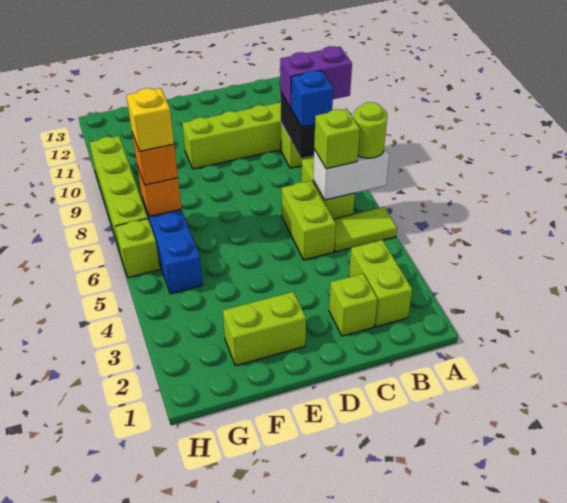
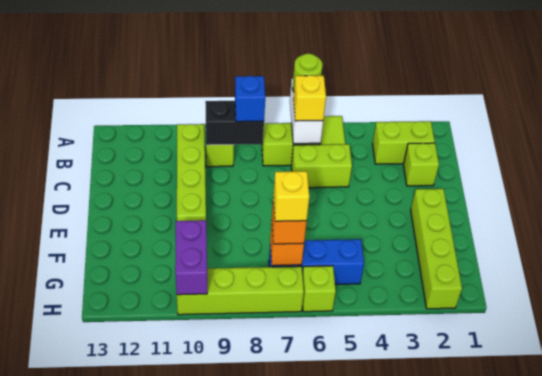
purple 1x2 brick [280,46,352,108] -> purple 1x2 brick moved to [175,220,207,295]
lime 1x1 brick [314,109,360,169] -> yellow 1x1 brick [293,75,326,121]
lime 1x2 brick [223,292,306,366] -> lime 1x4 brick [411,189,462,309]

